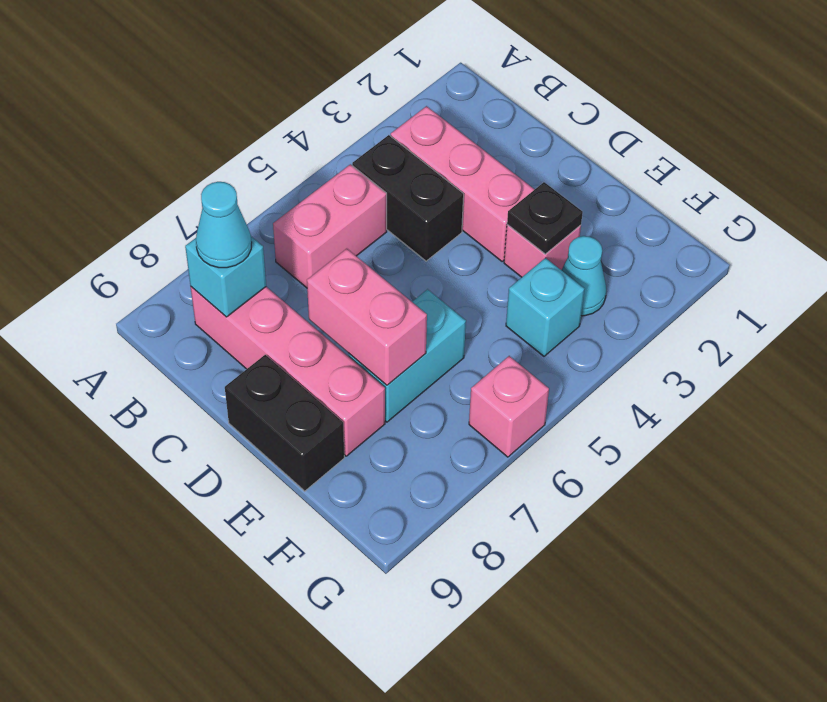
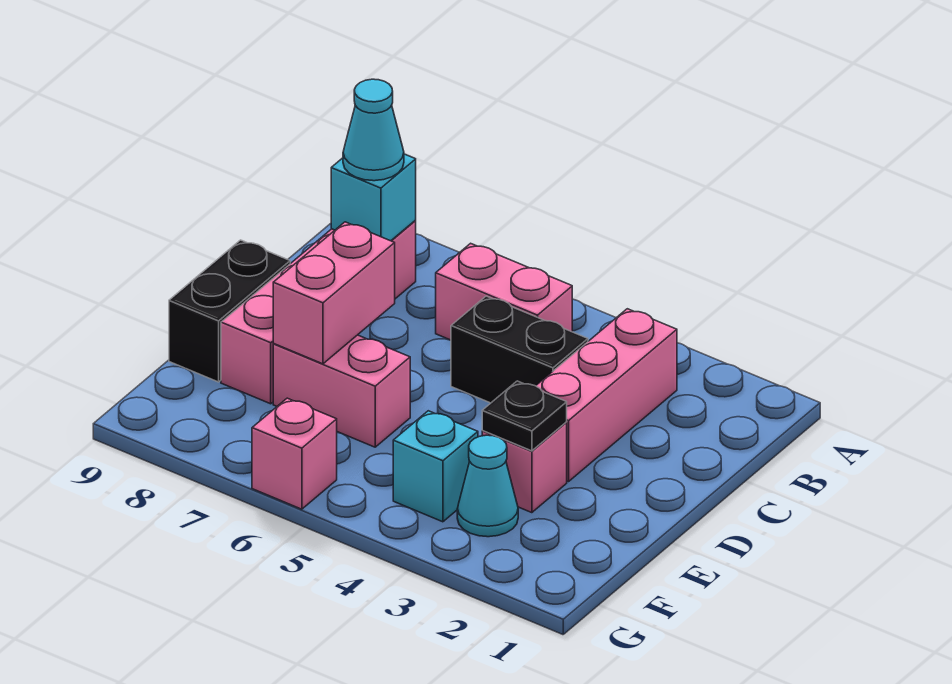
black 1x2 brick [352,135,464,261] -> black 1x2 brick turned to [451,296,588,403]
cyan 1x2 brick [349,289,466,422] -> pink 1x2 brick [273,335,410,447]

